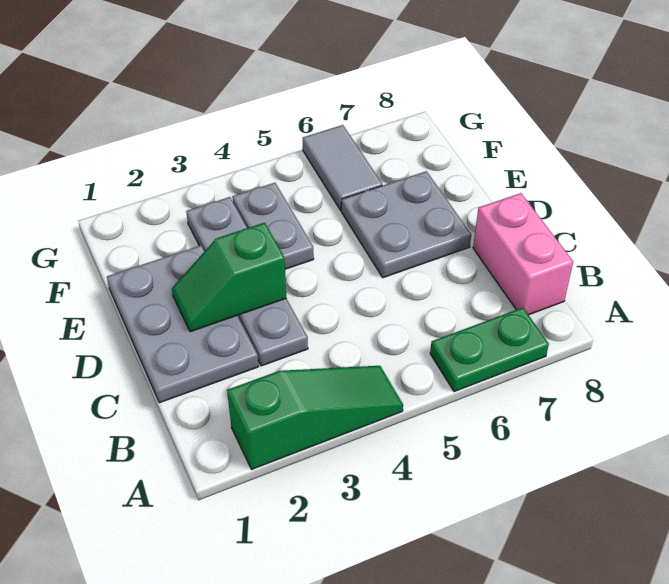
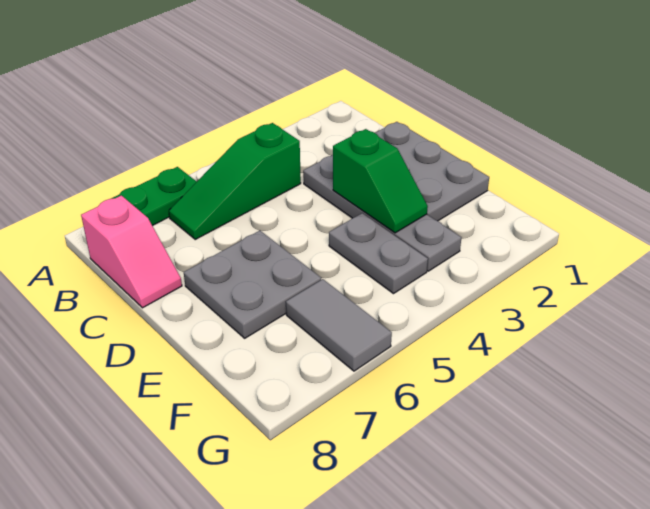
green 1x3 slope [227,366,403,469] -> green 1x3 slope moved to [169,123,301,239]
pink 1x2 brick [473,193,573,315] -> pink 1x2 slope [81,195,182,308]
green 1x2 slope [172,223,286,332] -> green 1x2 slope turned to [333,129,428,233]

